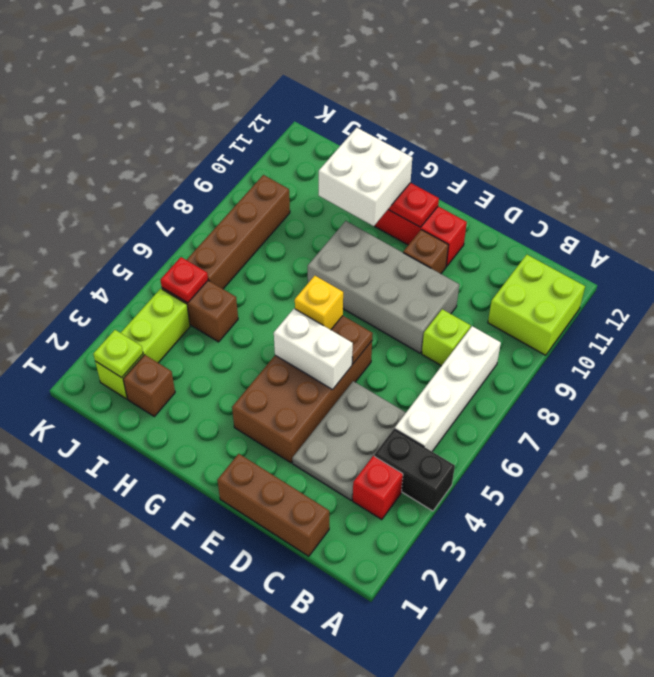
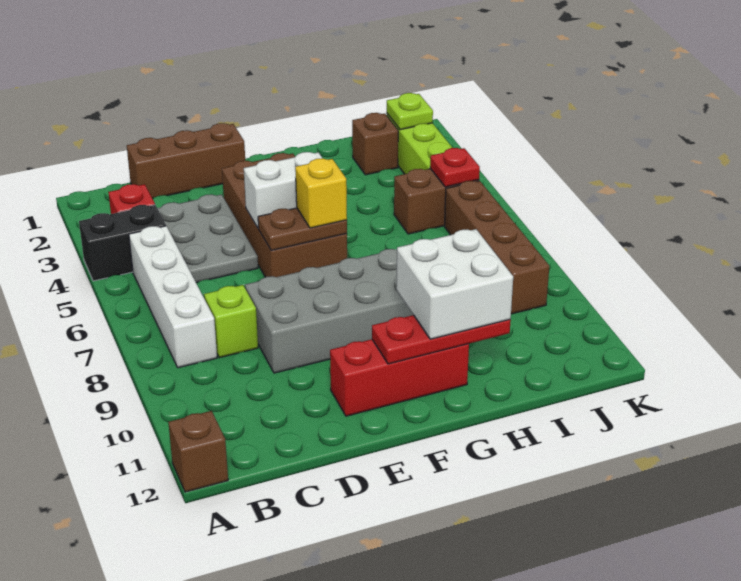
lime 2x2 brick [488,255,585,355] -> none
brown 1x1 brick [403,230,449,274] -> brown 1x1 brick moved to [168,411,228,492]

